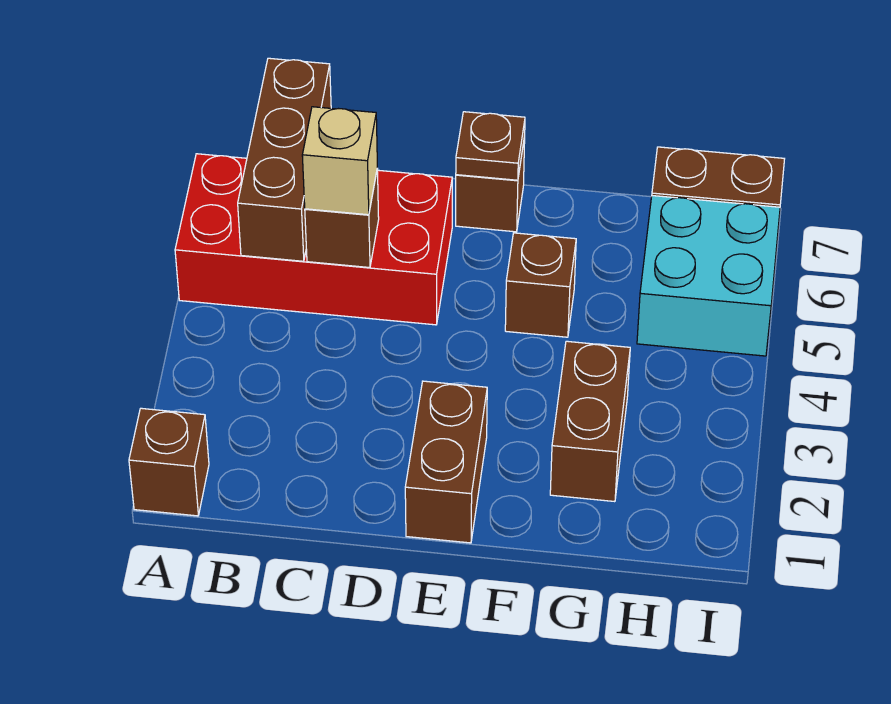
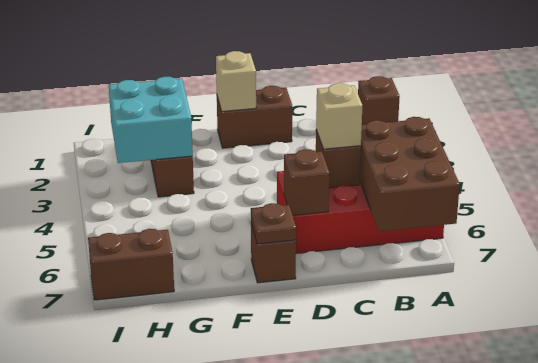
brown 1x3 brick [238,58,331,261] -> brown 2x3 brick [360,117,460,231]
brown 1x2 brick [405,381,487,543] -> brown 1x2 brick turned to [217,86,292,148]
none -> tan 1x1 brick [216,51,256,111]
brown 1x1 brick [505,233,576,337] -> brown 1x1 brick moved to [284,149,329,215]
cyan 2x2 brick [637,196,780,356] -> cyan 2x2 brick moved to [109,77,193,163]

